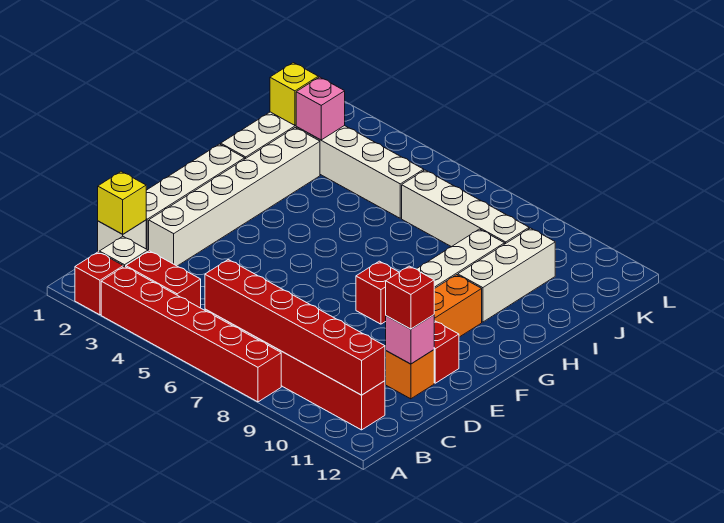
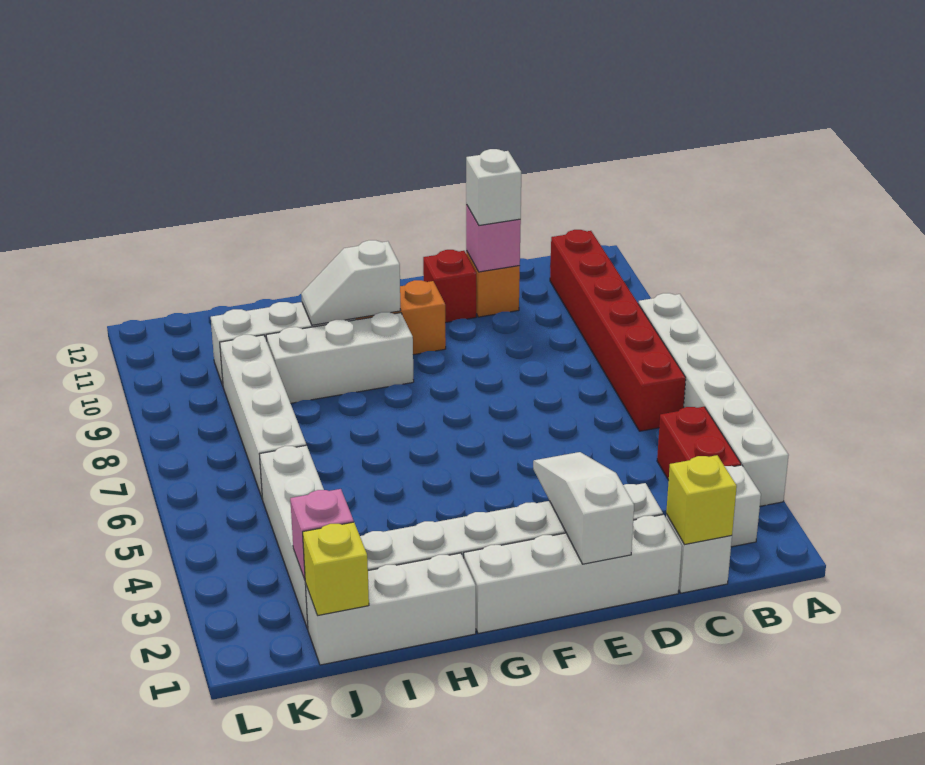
red 1x1 brick [75,252,123,315] -> none
red 1x6 brick [101,266,281,402] -> white 1x6 brick [638,293,789,506]
red 1x6 brick [205,260,385,395] -> none
red 1x1 brick [386,266,434,329] -> white 1x1 brick [466,149,521,225]
none -> white 1x3 slope [533,452,634,564]
red 1x1 brick [356,261,399,324] -> none
none -> white 1x2 slope [301,240,401,325]

